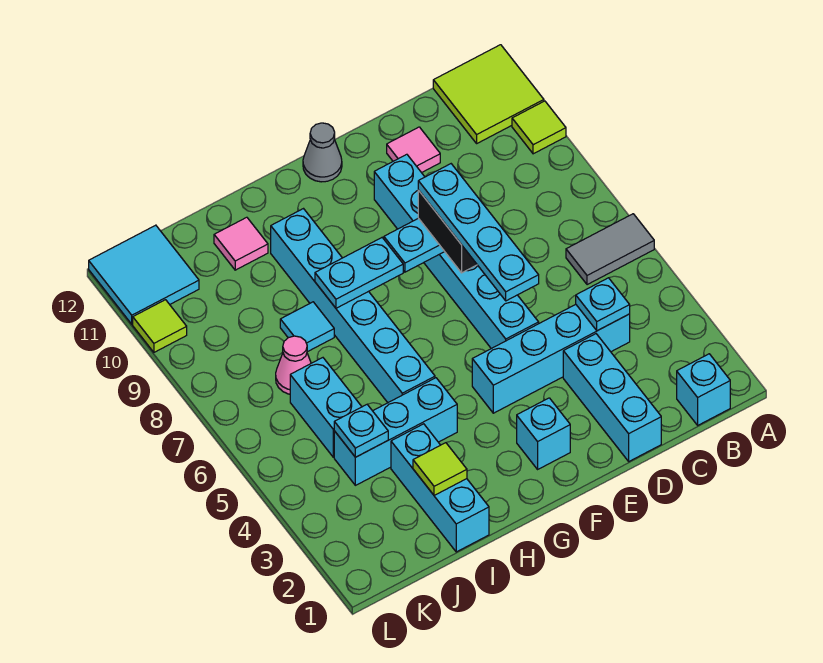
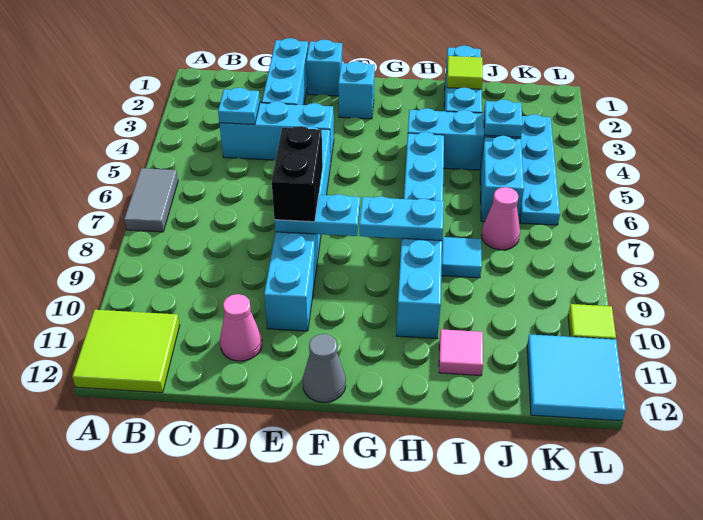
grey 1x2 tile [566,214,654,285] -> grey 1x2 tile turned to [124,168,178,232]
lime 1x1 tile [512,101,566,154] -> none
cyan 1x1 brick [677,354,730,425] -> cyan 1x1 brick moved to [306,40,343,96]
cyan 1x4 brick [472,305,630,413] -> cyan 1x3 brick [219,102,334,160]
pink 1x1 tile [387,127,440,173] -> pink 1x1 cone [220,294,262,361]
cyan 1x4 plate [418,164,539,301] -> cyan 1x4 plate moved to [520,114,560,225]

